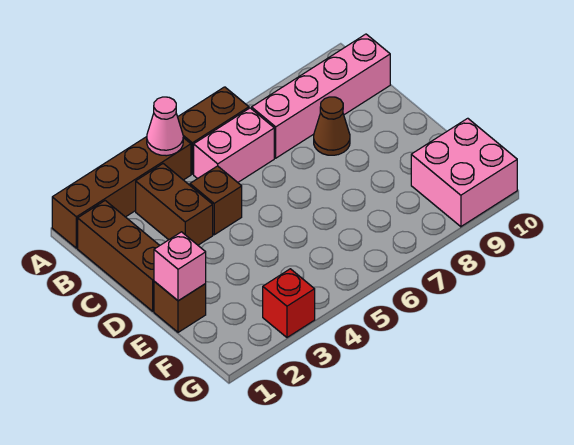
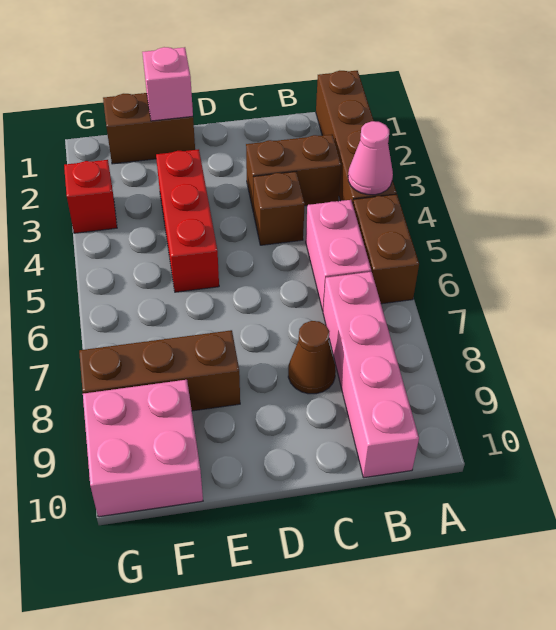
brown 1x3 brick [78,201,160,311] -> brown 1x3 brick moved to [79,330,240,411]
brown 1x1 brick [154,281,206,332] -> brown 1x2 brick [103,93,195,164]
none -> red 1x3 brick [156,149,219,292]

